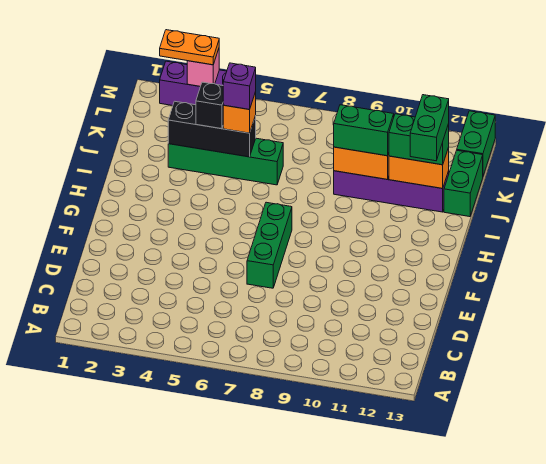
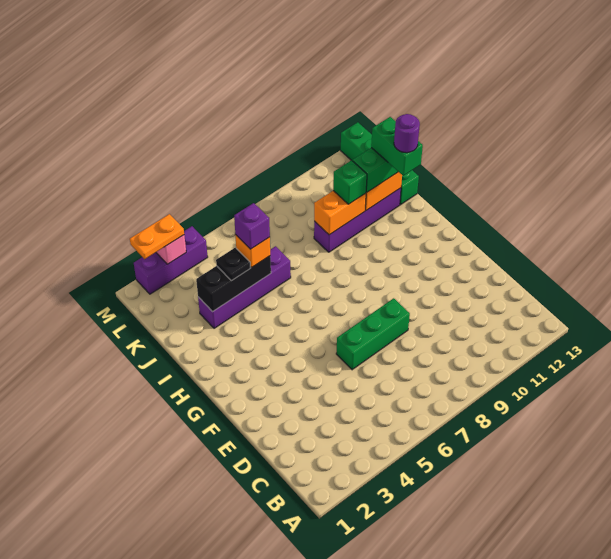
green 1x3 brick [247,202,292,288] -> green 1x3 brick turned to [336,298,410,370]
none -> purple 1x1 round brick [394,114,420,153]
green 1x4 brick [168,138,283,185] -> purple 1x4 brick [198,246,291,328]
black 1x1 brick [196,82,223,129] -> black 1x1 plate [216,248,250,281]
green 1x2 brick [334,105,394,156] -> green 1x1 brick [333,160,367,204]

